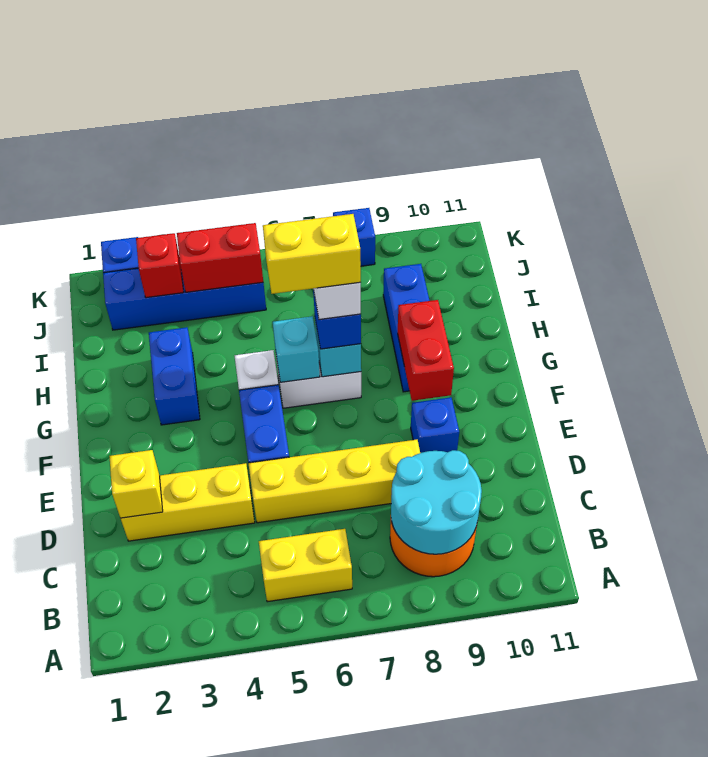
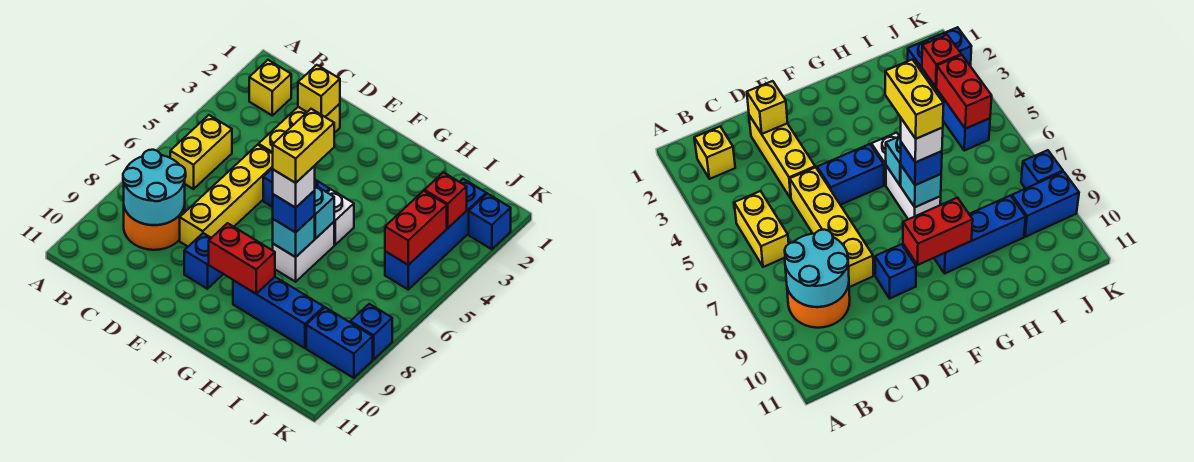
none -> yellow 1x1 brick [249,60,291,115]
blue 1x2 brick [149,327,200,425] -> blue 1x2 brick moved to [306,307,373,378]

